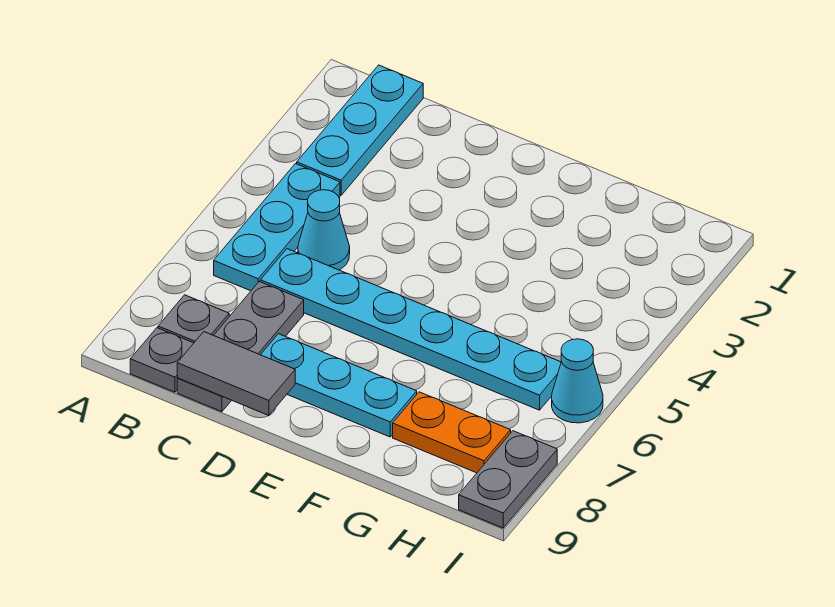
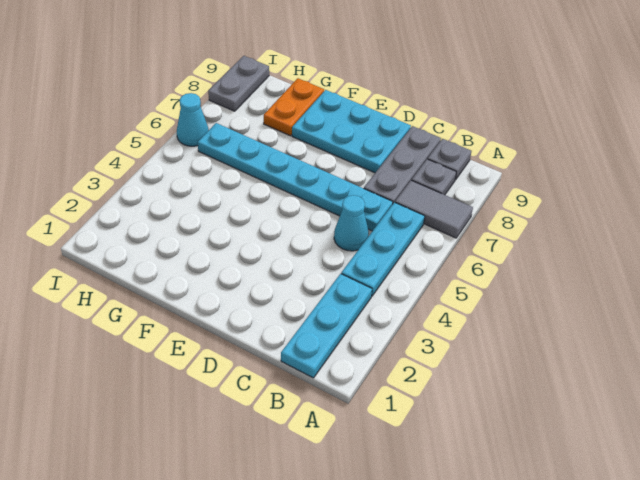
grey 1x2 tile [177,332,295,416] -> grey 1x2 tile moved to [395,180,473,238]
cyan 1x3 plate [261,334,417,437] -> cyan 2x3 plate [292,90,411,173]
orange 1x2 plate [393,392,511,473] -> orange 1x2 plate turned to [264,78,324,136]

